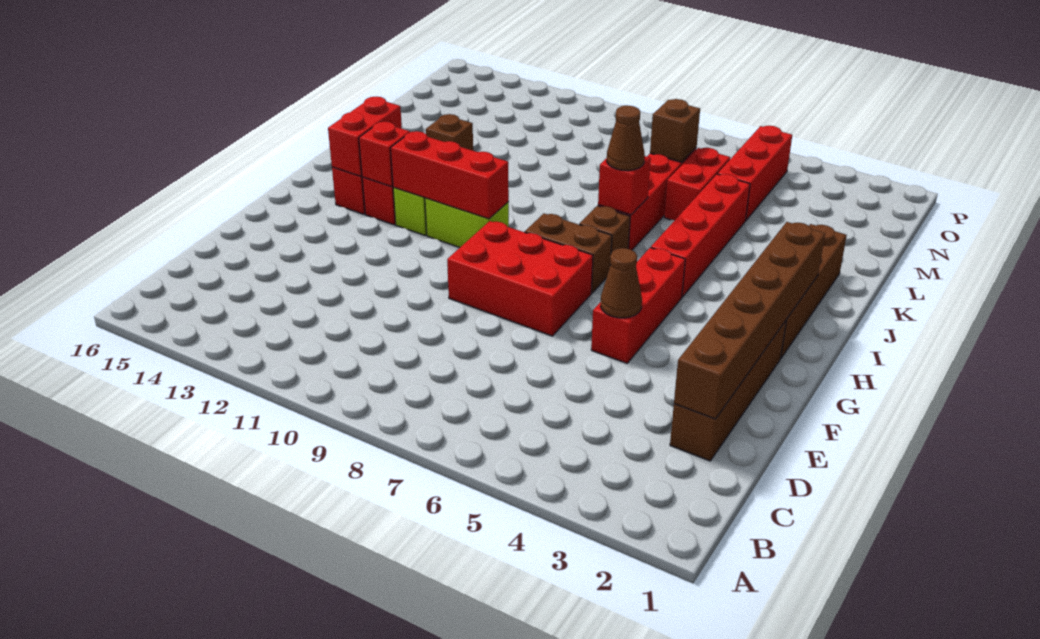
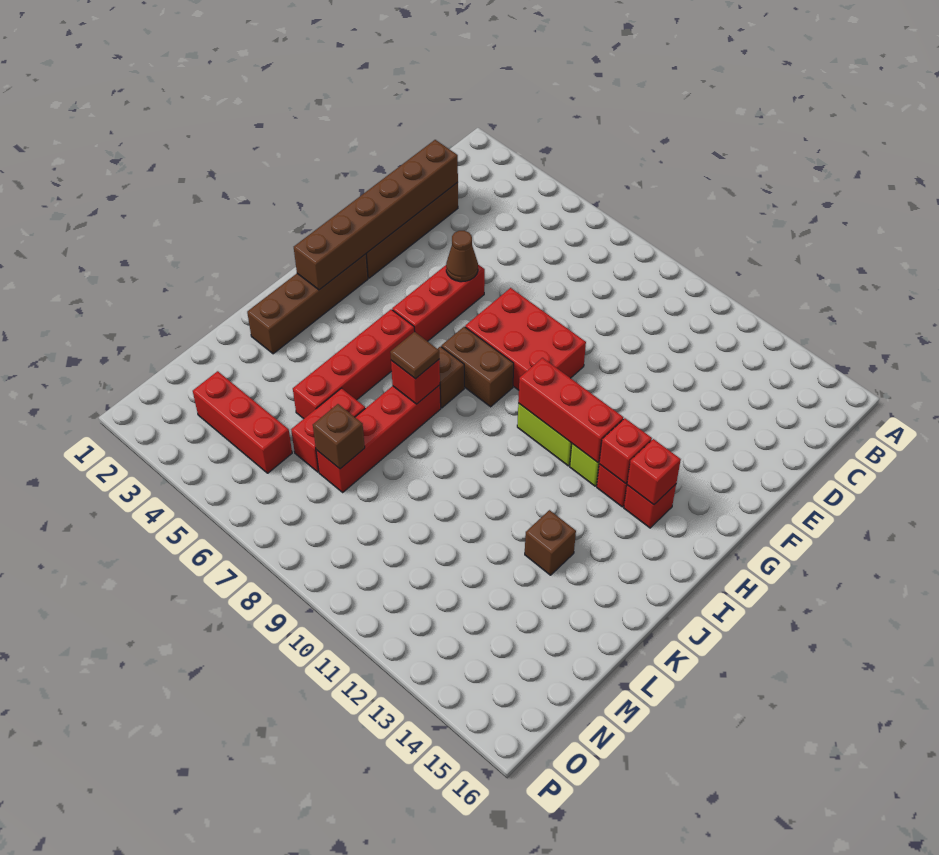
red 1x2 brick [328,96,402,176] -> red 1x1 brick [627,439,681,505]
brown 1x1 cone [607,105,645,171] -> brown 1x1 tile [390,332,439,379]
red 1x3 brick [718,126,792,220] -> red 1x3 brick turned to [193,371,292,473]

